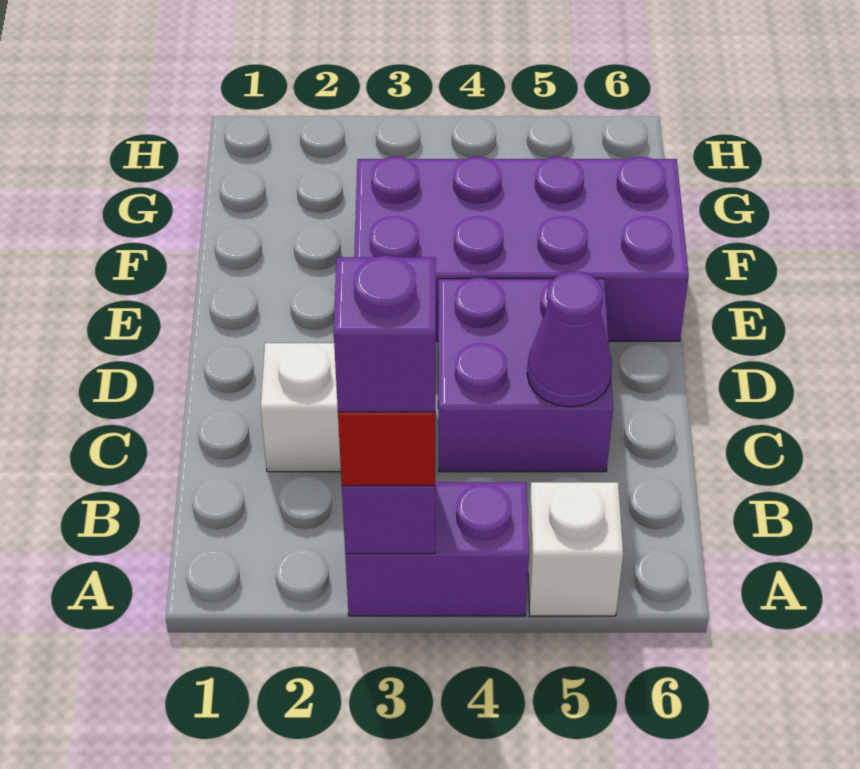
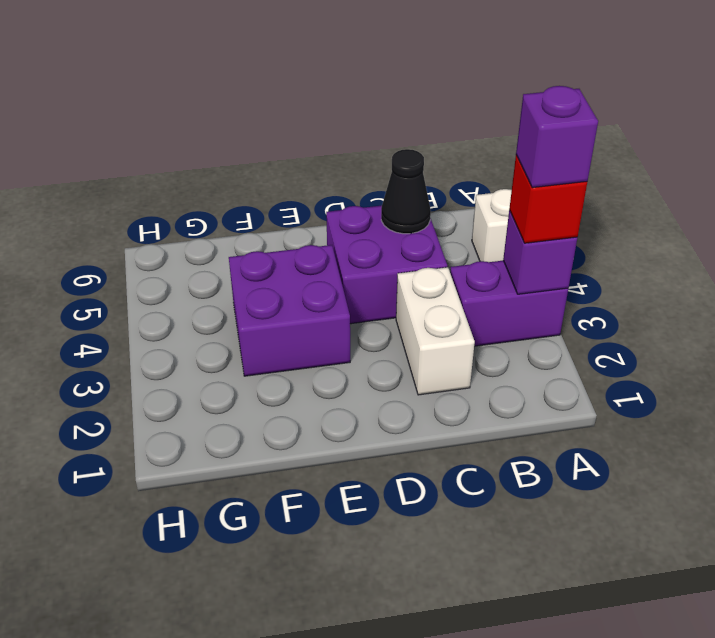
purple 1x2 brick [345,482,529,616] -> purple 1x2 brick turned to [450,261,568,346]
purple 1x1 cone [527,271,612,407] -> black 1x1 cone [381,149,431,234]
purple 2x4 brick [354,157,689,341] -> purple 2x2 brick [229,245,350,376]

